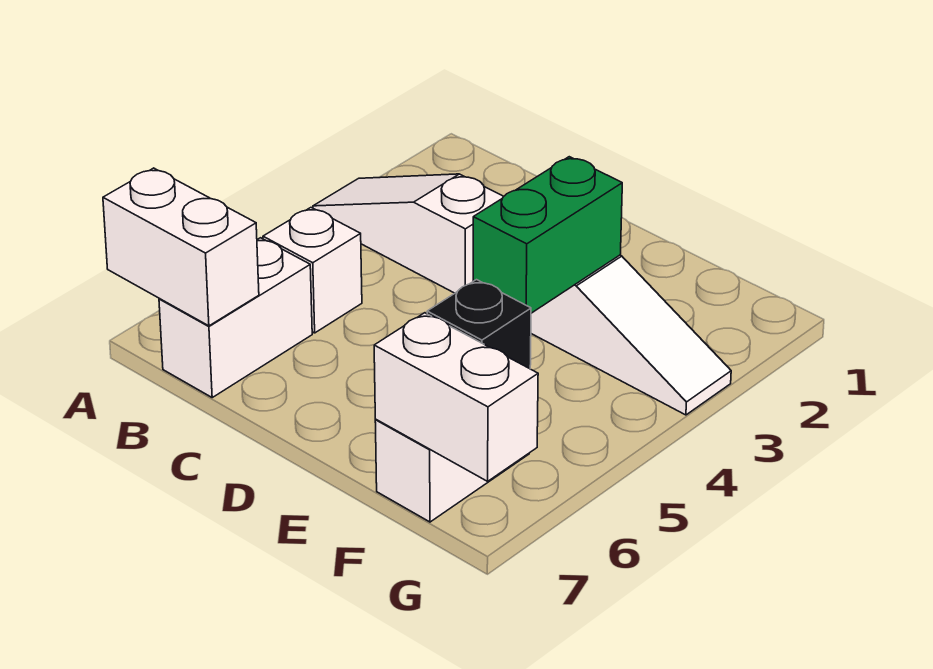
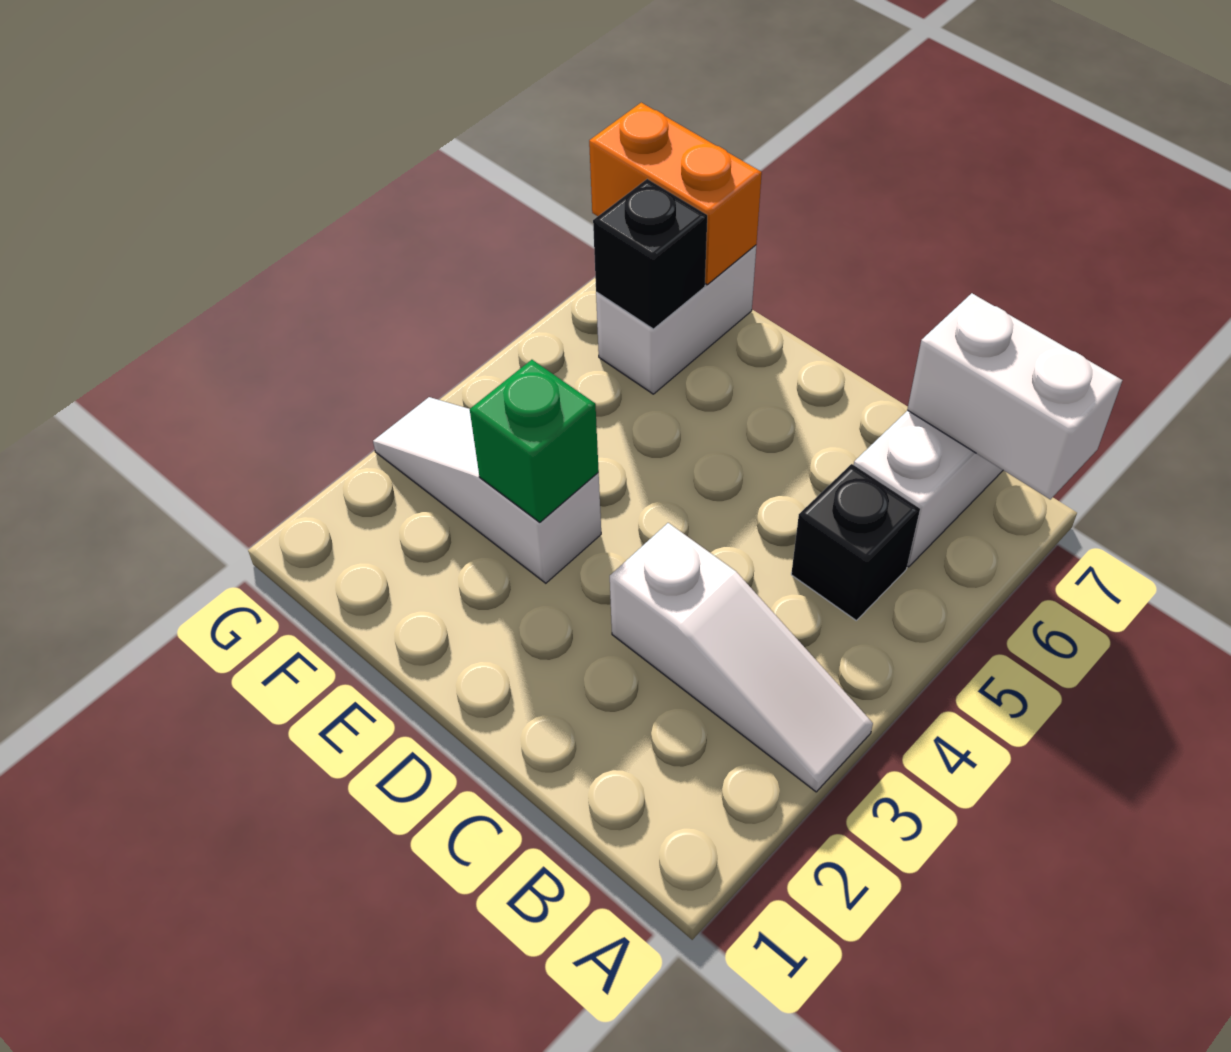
white 1x1 brick [263,208,362,333] -> black 1x1 brick [791,464,920,620]
green 1x2 brick [473,157,622,313] -> green 1x1 brick [470,360,599,522]
white 1x2 brick [374,313,538,481] -> orange 1x2 brick [589,103,762,285]

